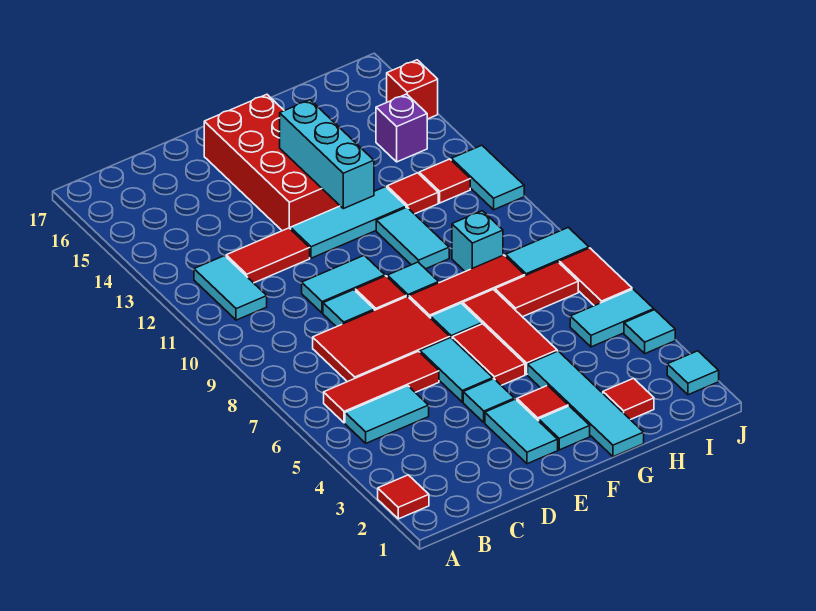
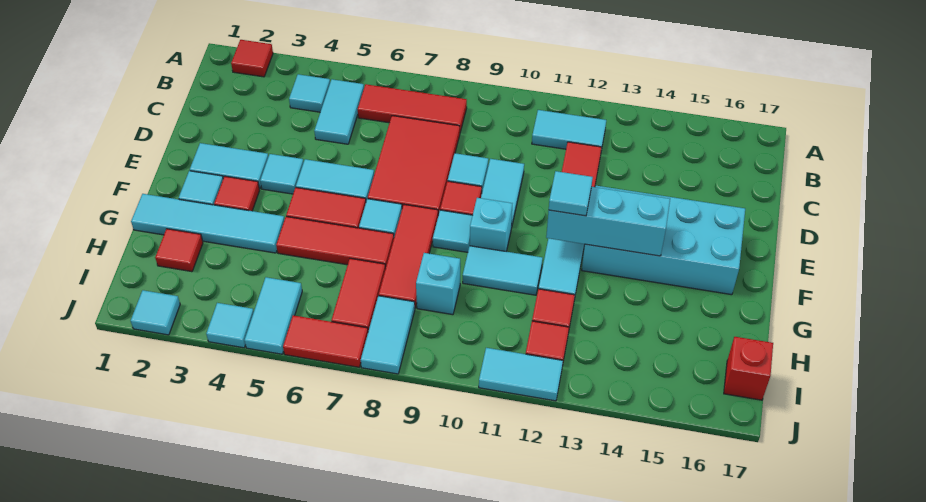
none -> cyan 1x1 tile [289,74,330,112]
red 1x3 tile [324,351,439,423] -> red 1x3 tile turned to [358,84,467,132]
red 2x4 brick [204,94,340,231] -> cyan 2x4 brick [582,186,745,295]
none -> cyan 1x1 brick [470,198,512,252]
none -> cyan 1x1 tile [549,171,593,216]
purple 1x1 brick [376,94,427,162] -> none
red 1x1 brick [387,60,438,119] -> red 1x1 brick moved to [724,337,773,400]

